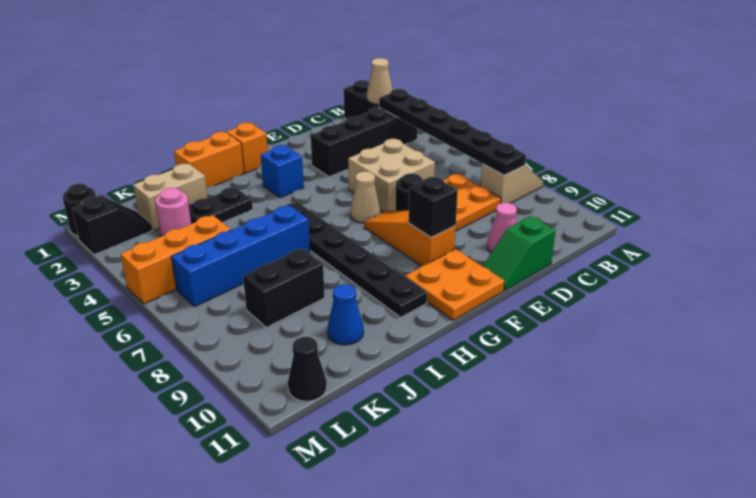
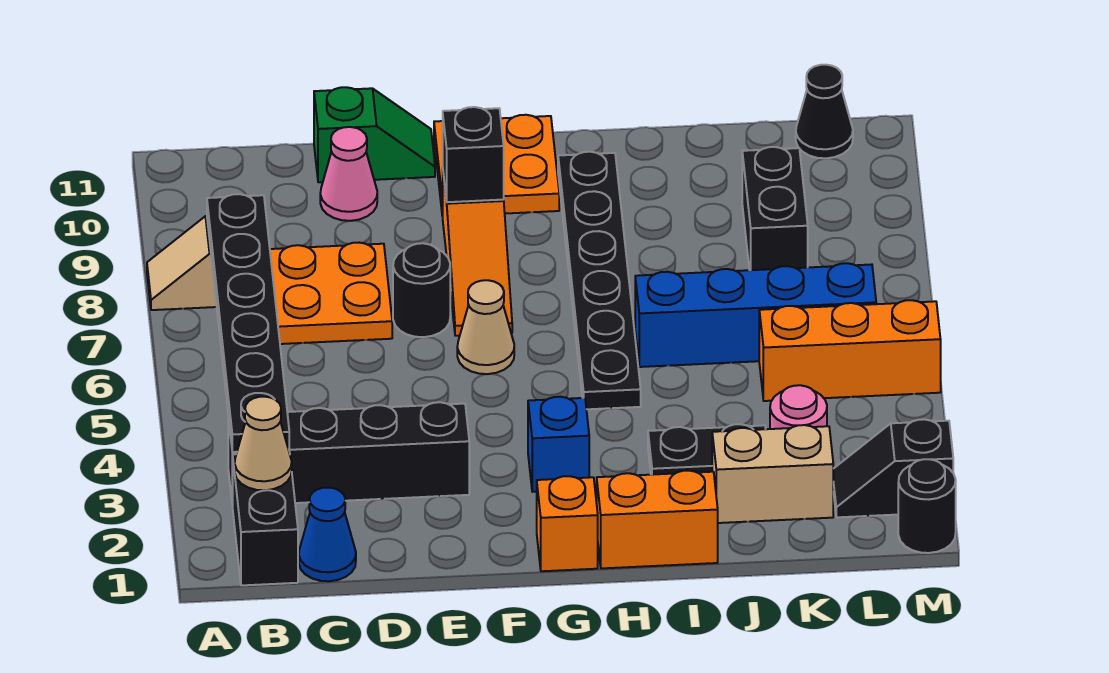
tan 2x2 brick [348,139,435,212] -> none
black 1x2 brick [243,248,325,328] -> black 1x2 brick turned to [742,147,808,270]
blue 1x1 cone [327,284,364,345] -> blue 1x1 cone moved to [299,488,356,581]

